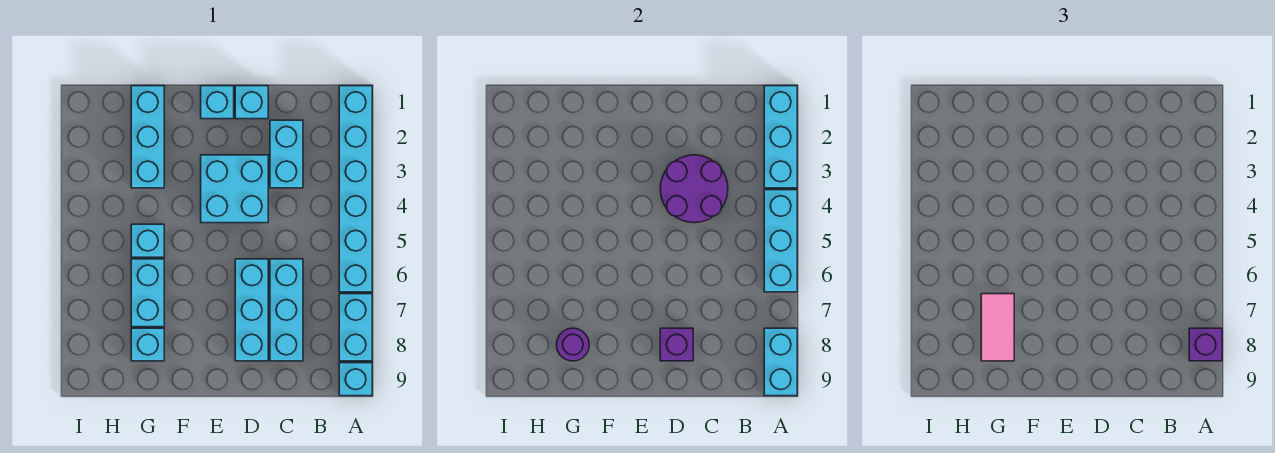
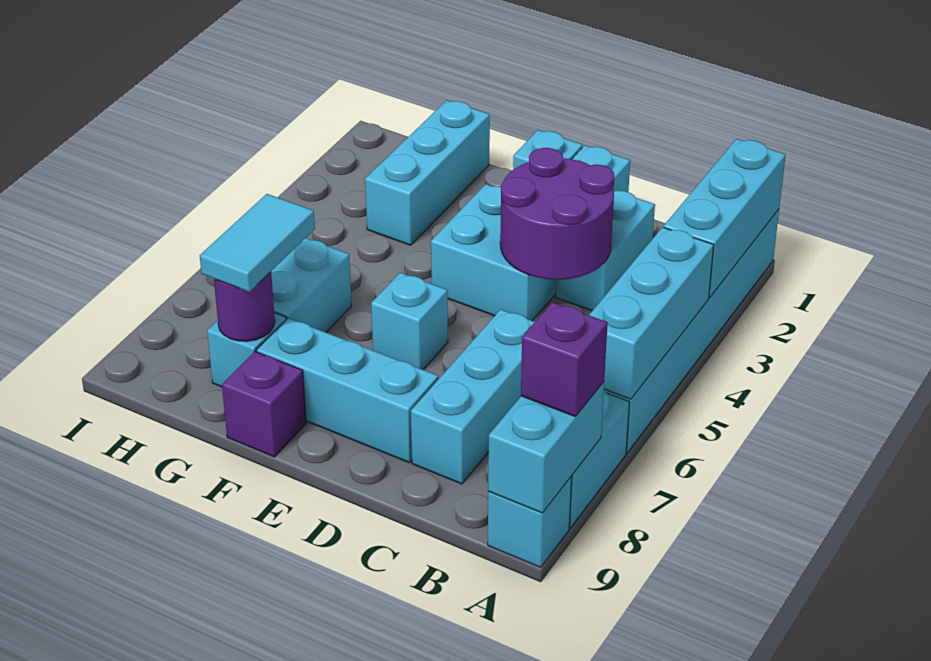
cyan 1x3 brick [235,259,268,361] -> cyan 1x3 brick turned to [257,318,438,463]
purple 1x1 brick [660,328,693,361] -> purple 1x1 brick moved to [222,352,306,457]
cyan 1x1 brick [131,224,164,257] -> cyan 1x1 brick moved to [371,273,448,370]
pink 1x2 tile [981,294,1014,361] -> cyan 1x2 tile [200,194,315,292]

